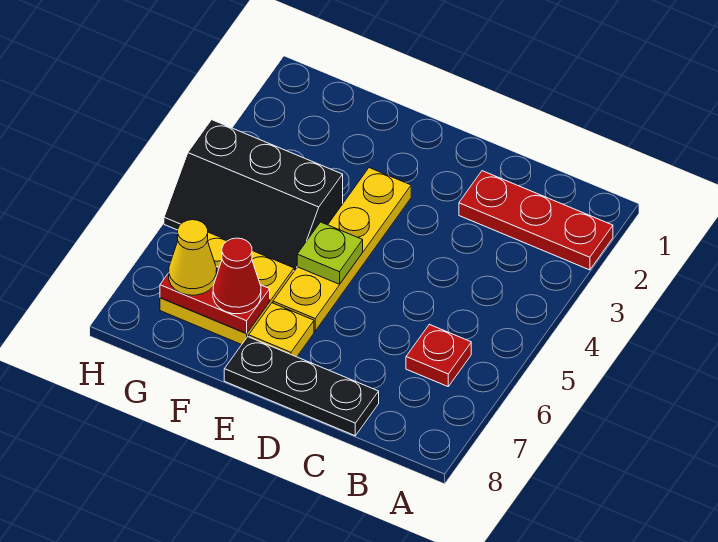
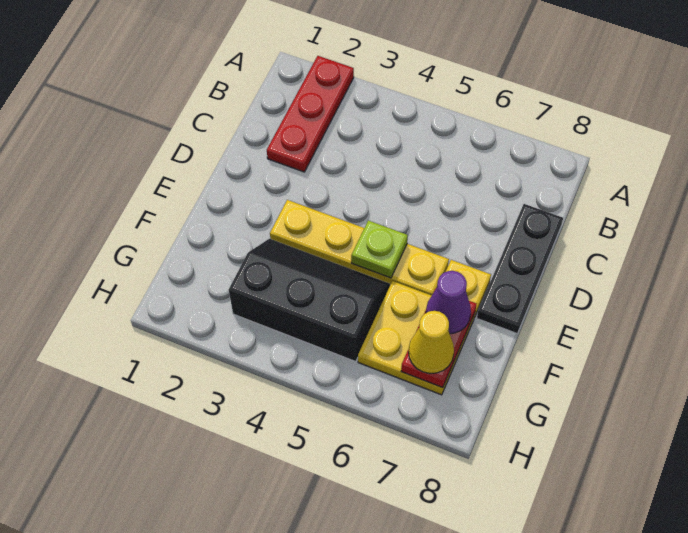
red 1x1 plate [406,324,471,386] -> none
black 2x3 slope [164,120,343,271] -> black 2x3 slope turned to [229,239,390,362]
red 1x1 cone [213,238,261,314] -> purple 1x1 cone [426,271,471,334]

